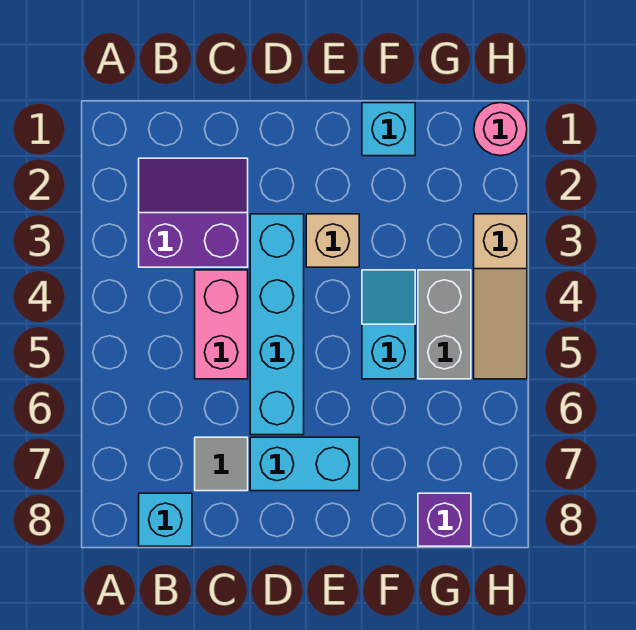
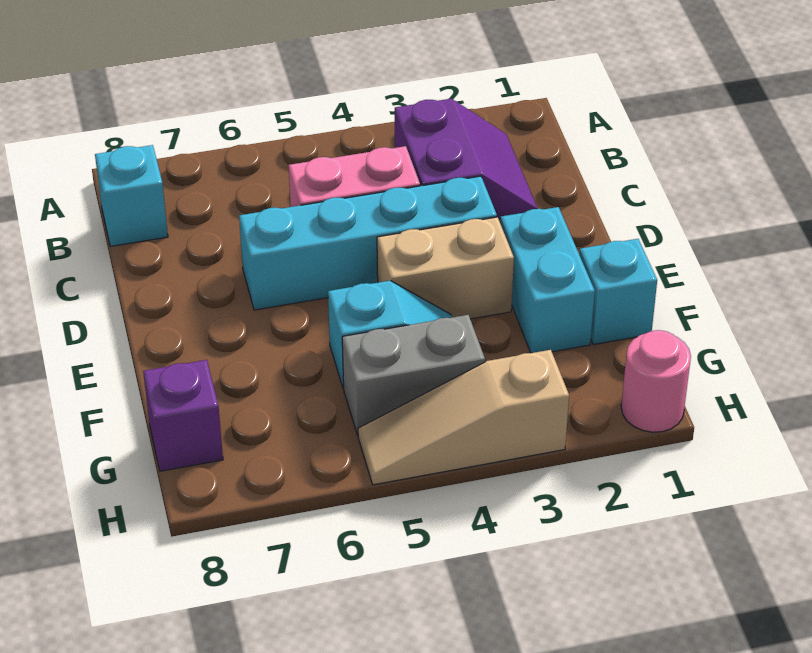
grey 1x1 tile [195,437,248,491] -> none
cyan 1x2 brick [250,437,359,491] -> cyan 1x2 brick moved to [500,207,595,353]
tan 1x1 brick [306,214,359,267] -> tan 1x2 brick [377,217,514,319]

